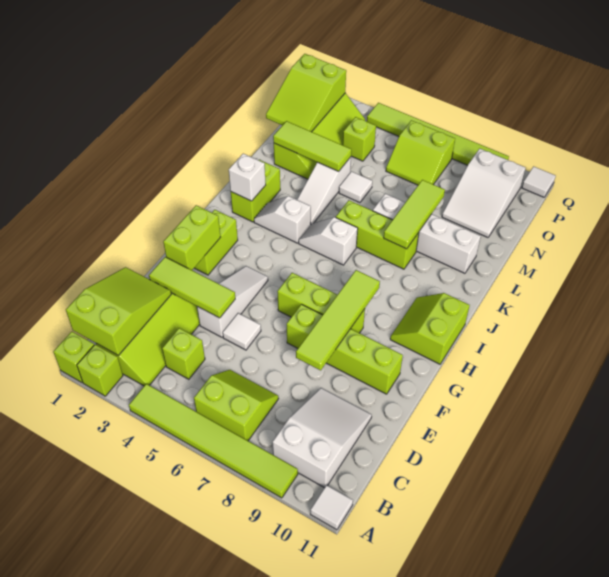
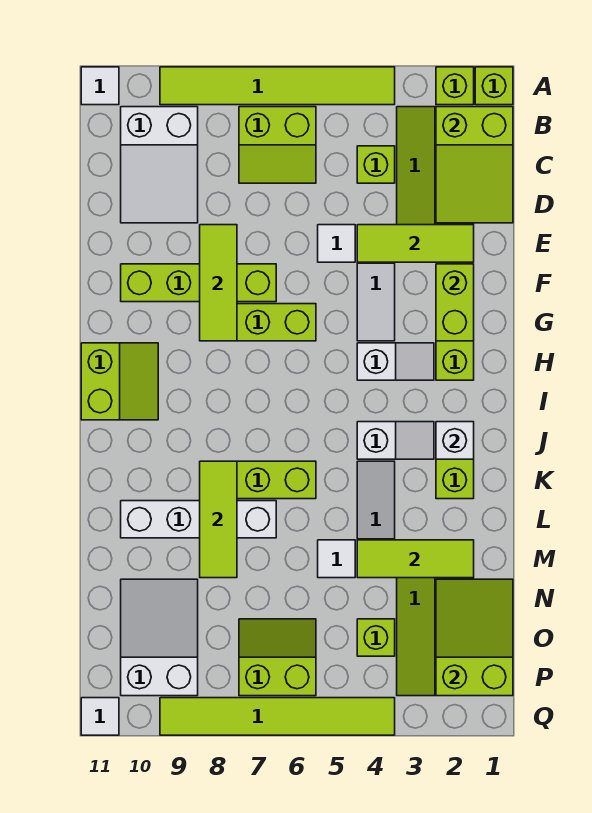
lime 1x4 tile [296,270,380,370] -> lime 1x3 tile [200,225,237,341]
white 1x2 slope [299,217,358,265] -> white 1x2 slope moved to [357,343,434,380]

